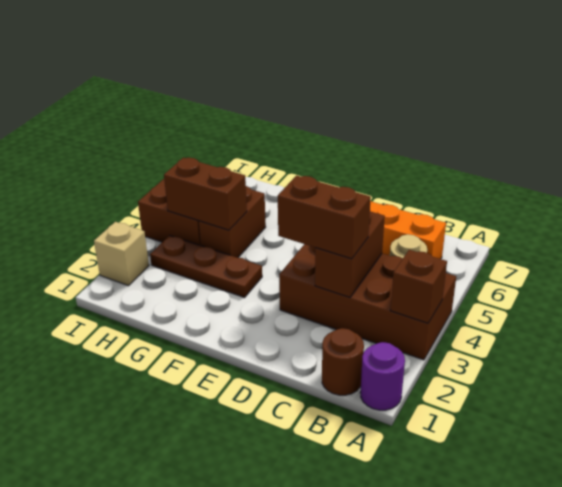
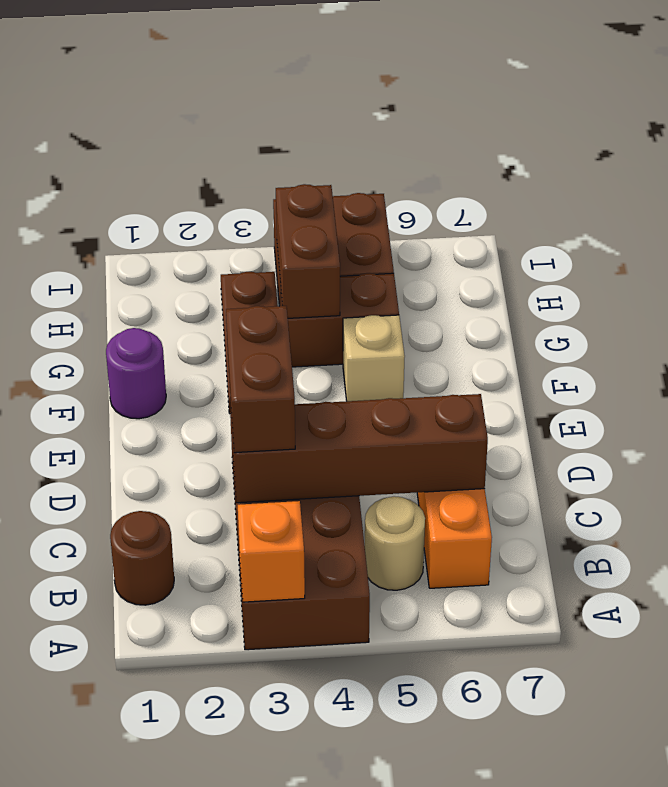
purple 1x1 round brick [360,342,405,410] -> purple 1x1 round brick moved to [106,328,166,419]
brown 1x1 brick [390,250,447,323] -> orange 1x1 brick [238,501,305,602]
brown 1x2 brick [315,211,385,297] -> brown 1x4 brick [231,394,488,503]
tan 1x1 brick [94,222,149,286] -> tan 1x1 brick moved to [343,315,405,401]

